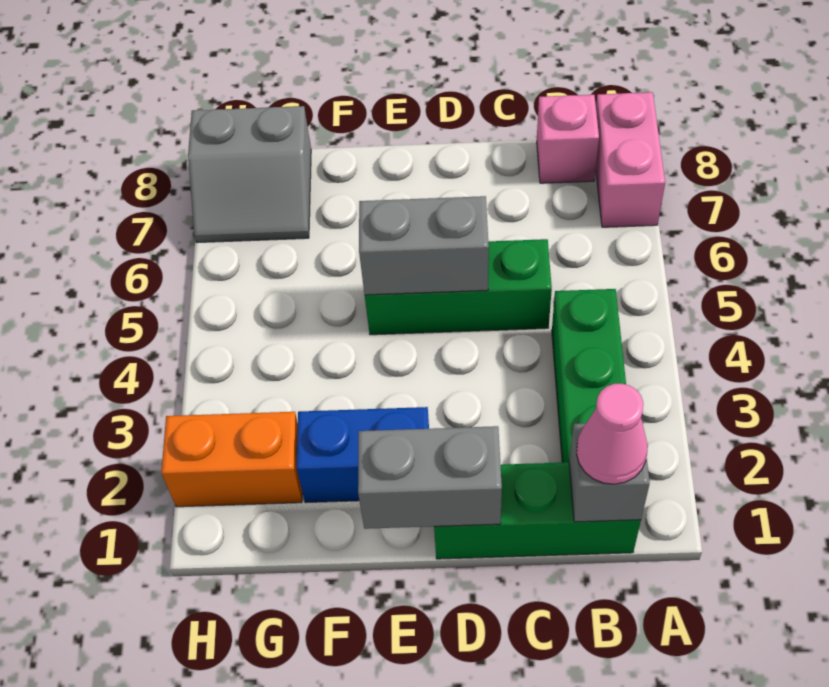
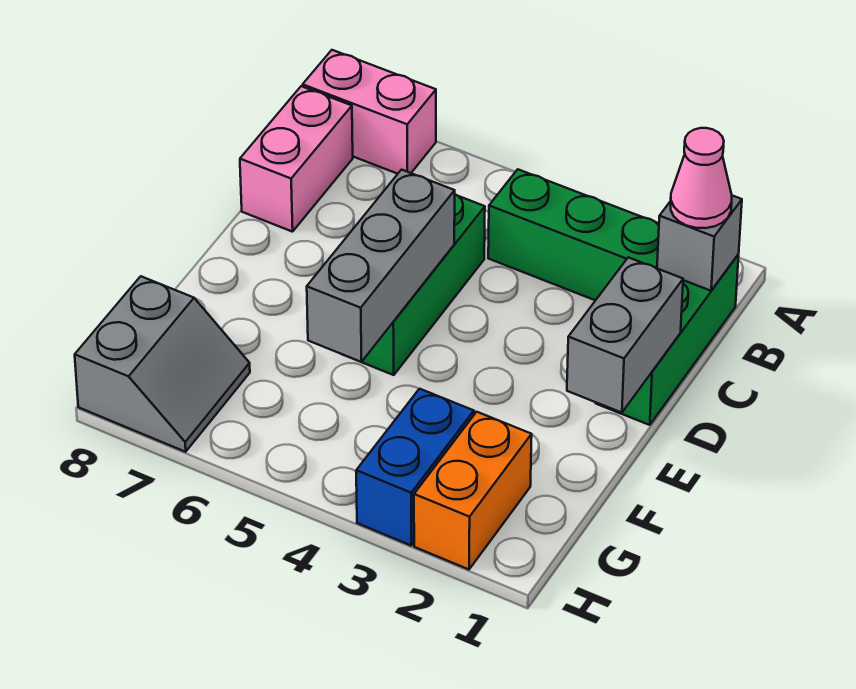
pink 1x1 brick [537,95,599,183] -> pink 1x2 brick [240,86,353,232]
grey 1x2 brick [359,196,489,295] -> grey 1x3 brick [307,170,455,362]
blue 1x2 brick [297,407,429,503] -> blue 1x2 brick moved to [356,389,474,545]

